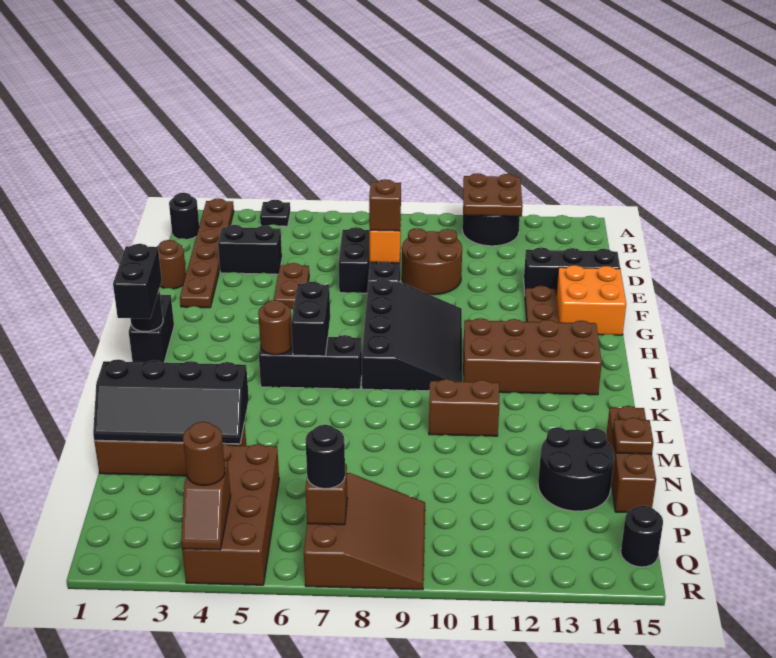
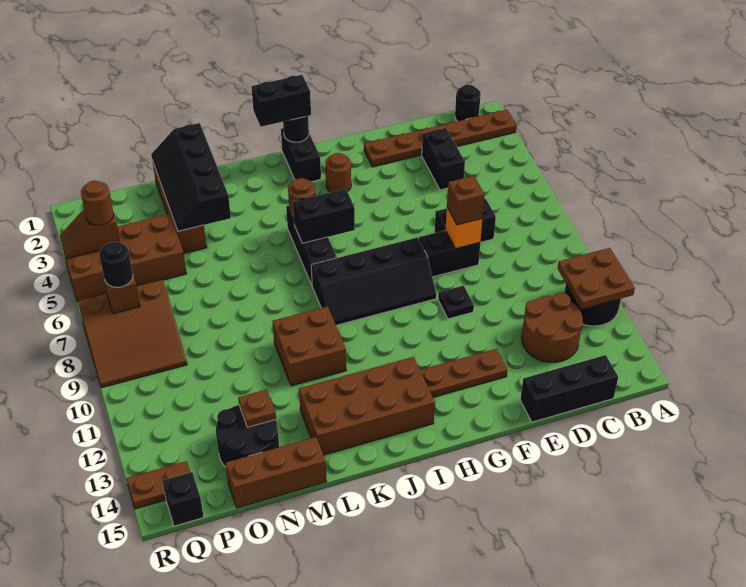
black 1x1 plate [260,200,290,226] -> black 1x1 plate moved to [438,286,474,319]
brown 2x2 round brick [402,228,462,295] -> brown 2x2 round brick moved to [522,293,583,362]
brown 1x1 round brick [157,240,186,289] -> brown 1x1 round brick moved to [325,153,351,192]
brown 1x2 plate [274,263,309,309] -> brown 1x2 plate moved to [126,461,190,509]
black 1x3 brick [524,247,620,293] -> black 1x3 brick turned to [520,355,618,422]
orange 2x2 brick [556,265,626,335] -> none
black 3x4 slope [362,279,462,391] -> black 2x4 slope [311,237,436,325]
black 1x2 brick [129,295,174,363] -> black 1x2 brick turned to [281,128,321,182]
brown 2x4 brick [463,318,602,395] -> brown 2x4 brick turned to [299,357,435,455]
brown 1x2 brick [429,379,500,436] -> brown 2x2 brick [272,306,346,386]
brown 1x1 plate [613,418,654,454] -> brown 1x1 plate moved to [238,389,276,427]
black 1x1 round brick [621,505,663,567] -> black 1x1 brick [162,472,204,526]

